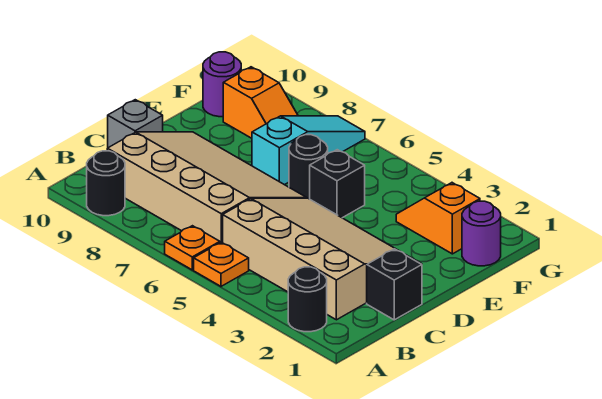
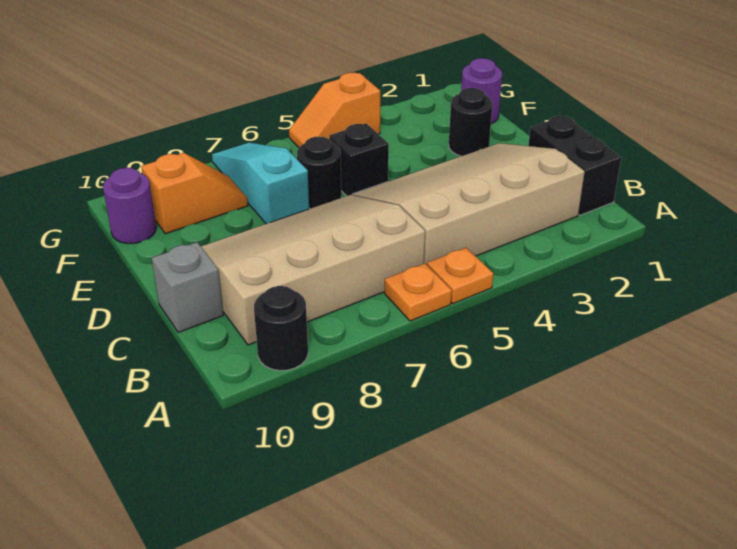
black 1x1 round brick [288,267,327,332] -> black 1x1 round brick moved to [449,88,493,156]
black 1x1 brick [367,249,422,320] -> black 1x2 brick [528,116,621,215]
orange 1x2 slope [396,183,480,254] -> orange 1x2 slope moved to [289,73,380,147]

